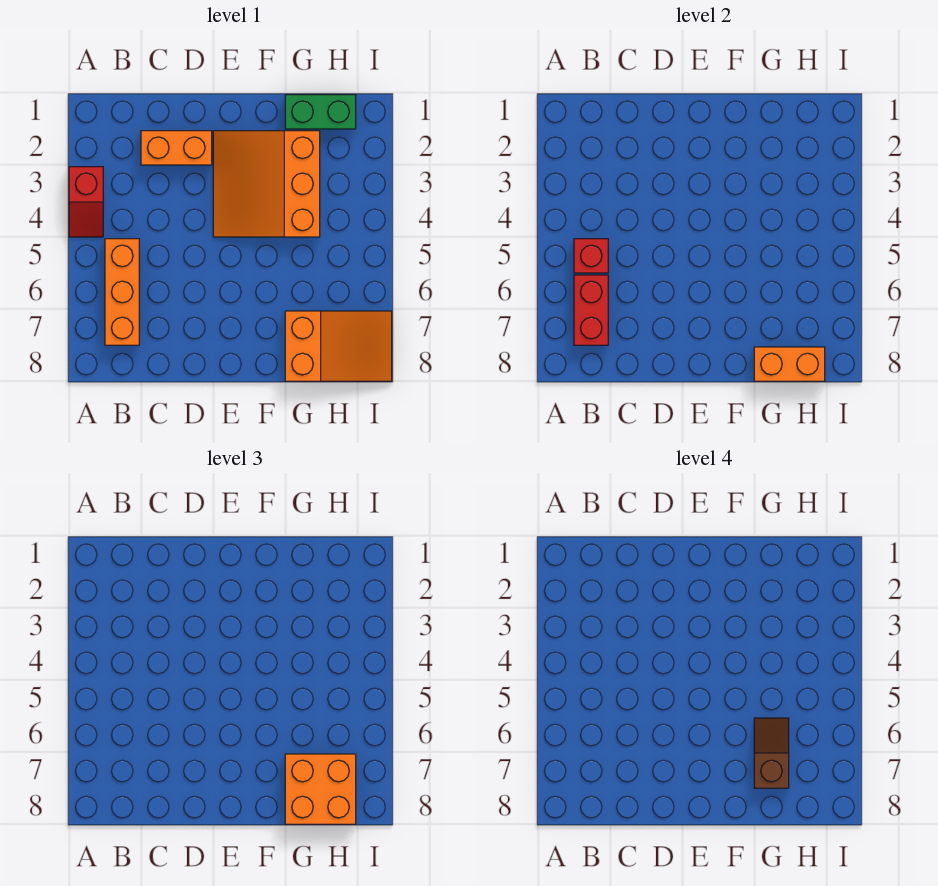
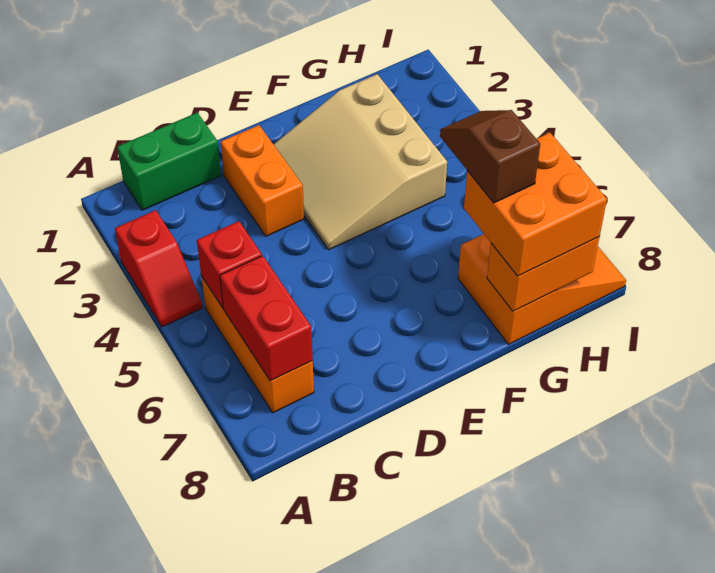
orange 1x2 brick [141,131,212,165] -> orange 1x2 brick turned to [221,125,304,236]
orange 3x3 slope [213,131,320,237] -> tan 3x3 slope [273,74,447,250]
green 1x2 brick [285,95,356,129] -> green 1x2 brick moved to [117,113,221,210]

